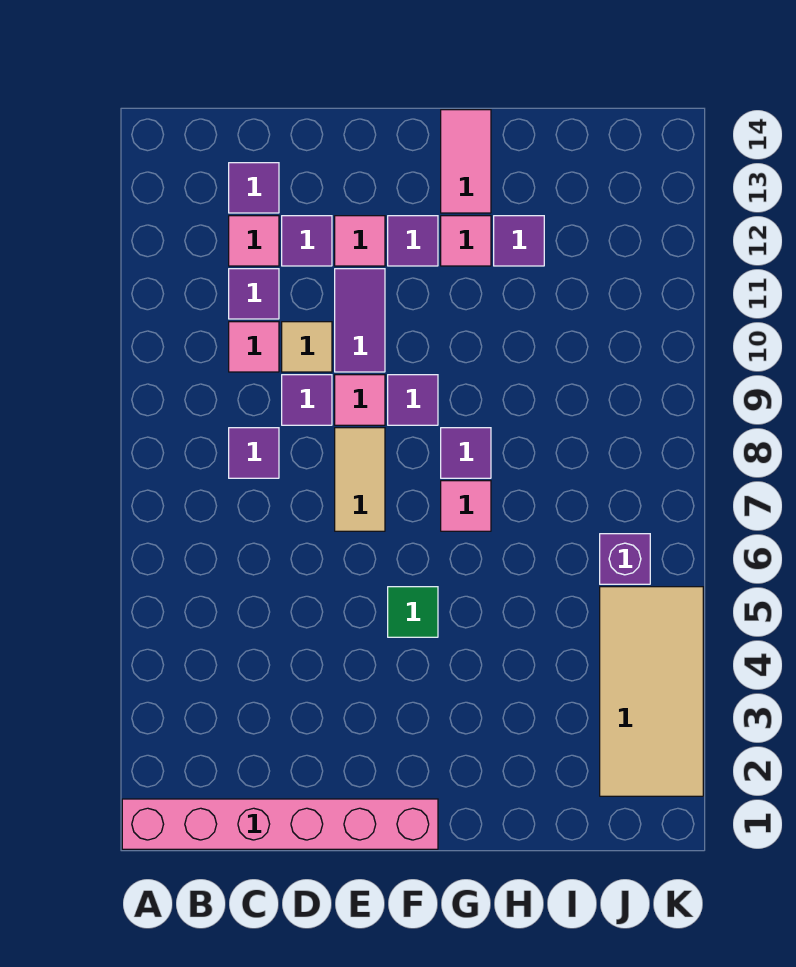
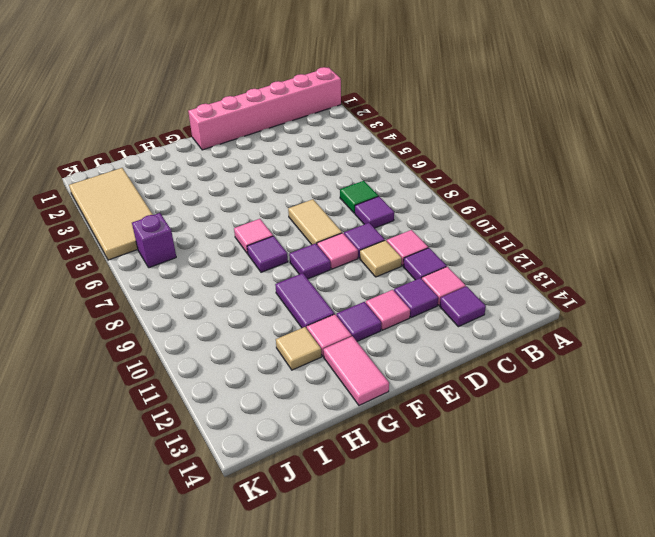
purple 1x2 tile [335,269,385,372] -> purple 1x2 tile moved to [275,273,334,328]
green 1x1 tile [388,587,438,637] -> green 1x1 tile moved to [340,181,378,213]
purple 1x1 tile [494,216,544,266] -> tan 1x1 tile [276,327,321,370]

